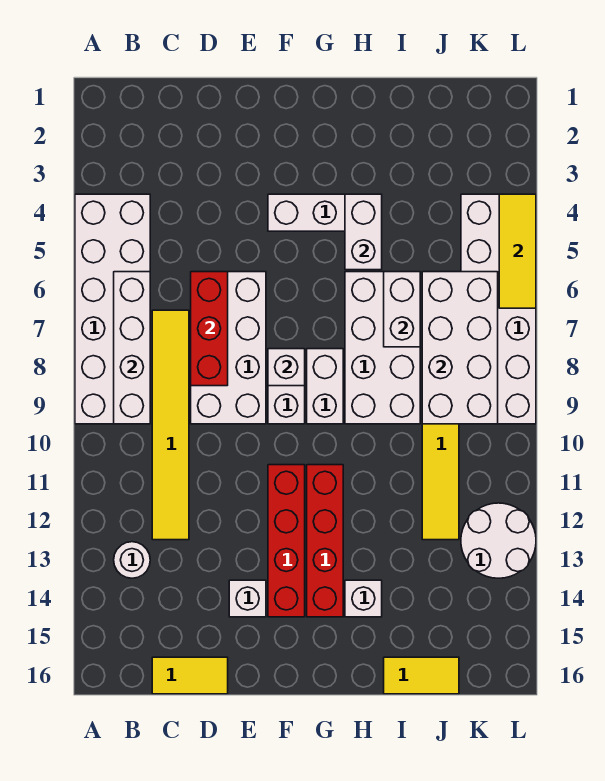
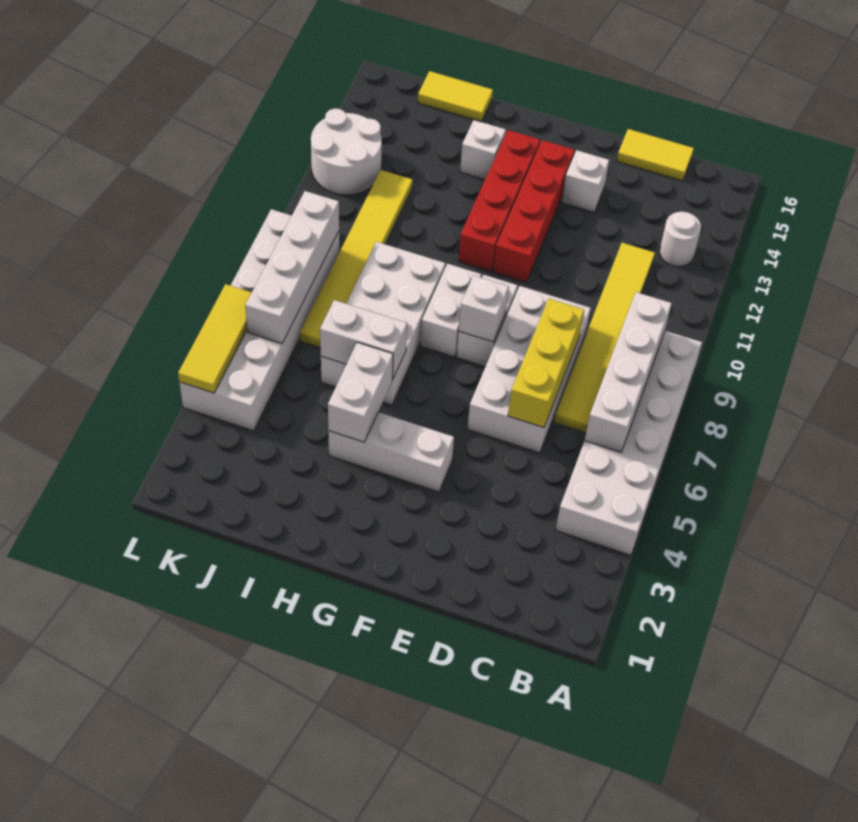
red 1x3 brick [191,272,228,386] -> yellow 1x3 brick [508,299,584,428]
white 1x2 brick [384,272,420,347] -> white 1x2 brick turned to [320,300,407,379]
white 2x4 brick [422,272,498,424] -> white 1x4 brick [245,191,339,343]

